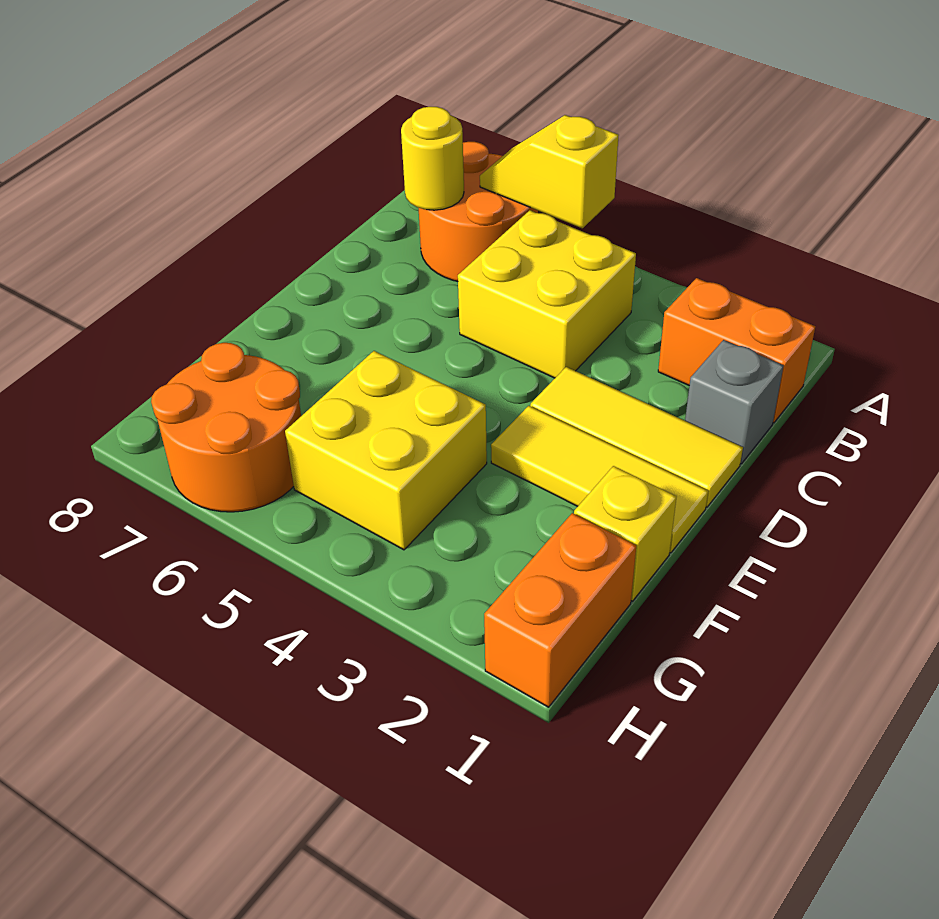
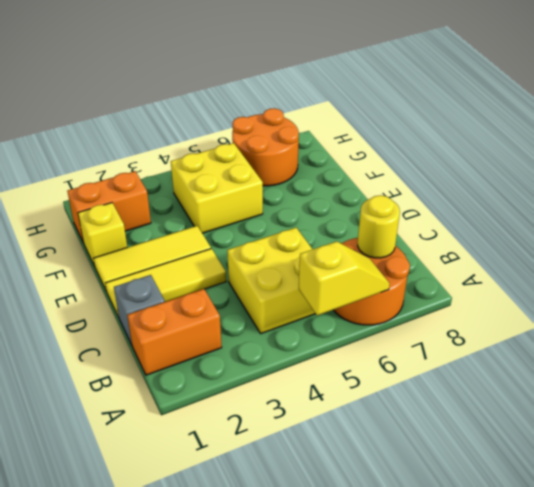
orange 1x2 brick [484,513,636,707] -> orange 1x2 brick turned to [67,171,151,243]

